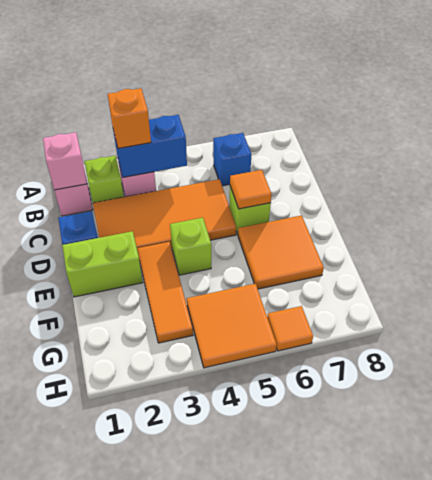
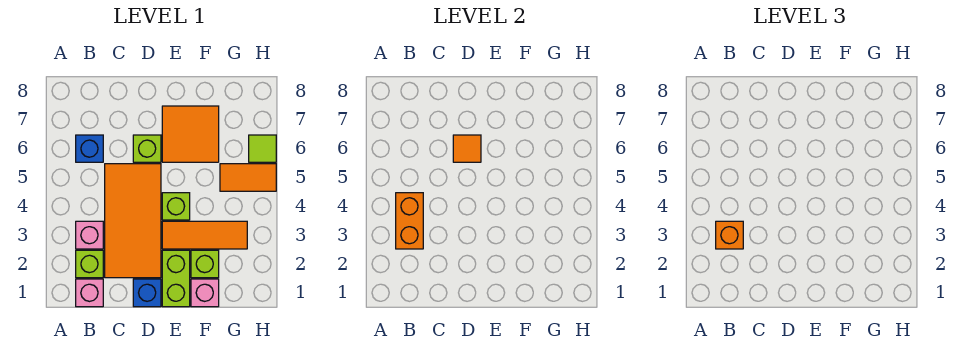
pink 1x1 brick [43,132,87,190] -> pink 1x1 brick moved to [191,279,219,307]
blue 1x2 brick [113,115,187,177] -> orange 1x2 brick [396,193,423,249]
none -> lime 1x1 brick [191,250,219,278]
orange 2x2 tile [187,284,277,368] -> orange 1x2 tile [220,164,276,191]
orange 1x1 tile [267,306,313,351] -> lime 1x1 tile [249,135,276,162]

